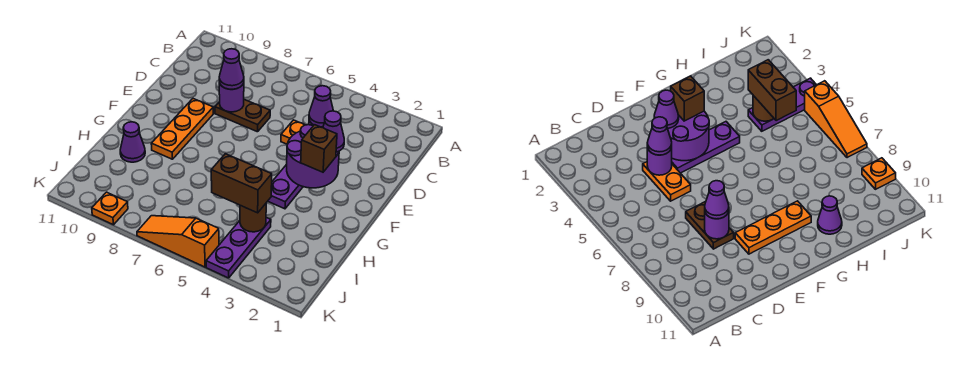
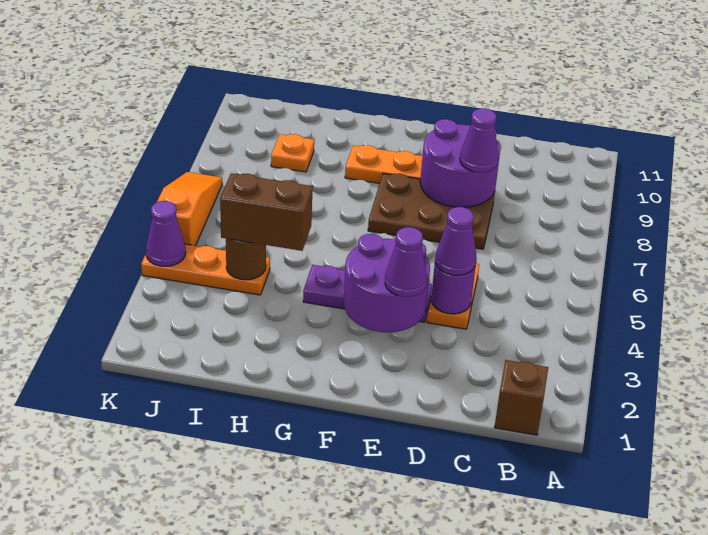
brown 1x2 plate [215,100,270,132] -> brown 2x3 plate [368,173,495,249]
purple 1x1 round brick [219,83,244,112] -> purple 2x2 round brick [420,119,500,207]
brown 1x1 brick [301,125,337,172] -> brown 1x1 brick moved to [494,360,548,435]
purple 1x1 cone [120,122,145,162] -> purple 1x1 cone moved to [146,201,186,266]
purple 1x3 plate [206,218,271,278] -> orange 1x3 plate [141,244,270,295]
brown 1x2 brick [211,154,272,213] -> brown 1x2 brick turned to [220,173,313,251]
orange 1x1 plate [92,192,128,225] -> orange 1x1 plate moved to [271,134,314,172]

